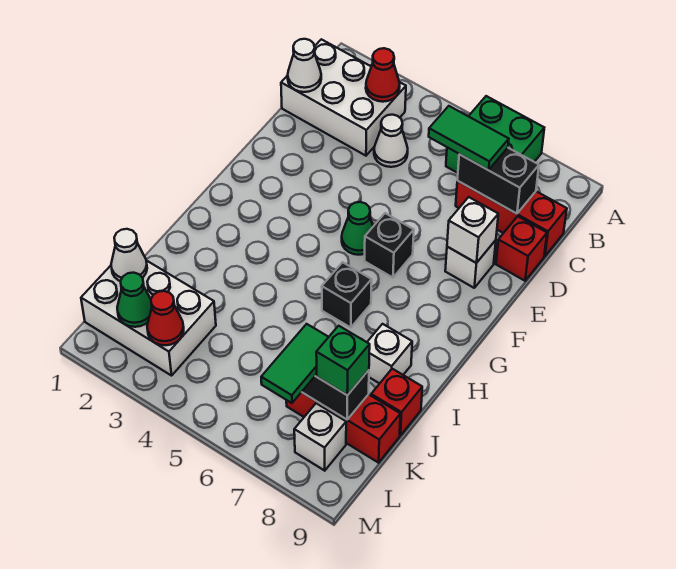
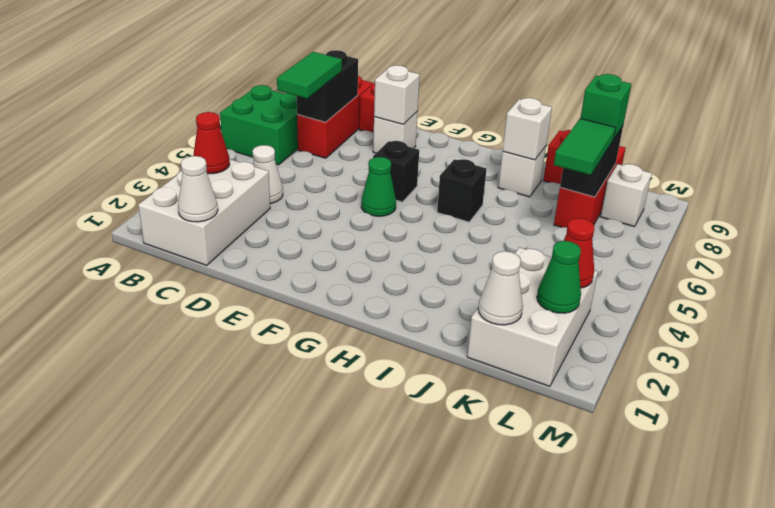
none -> white 1x1 brick [503,98,552,160]
green 1x2 tile [261,324,328,403] -> green 1x2 tile turned to [554,119,615,175]

